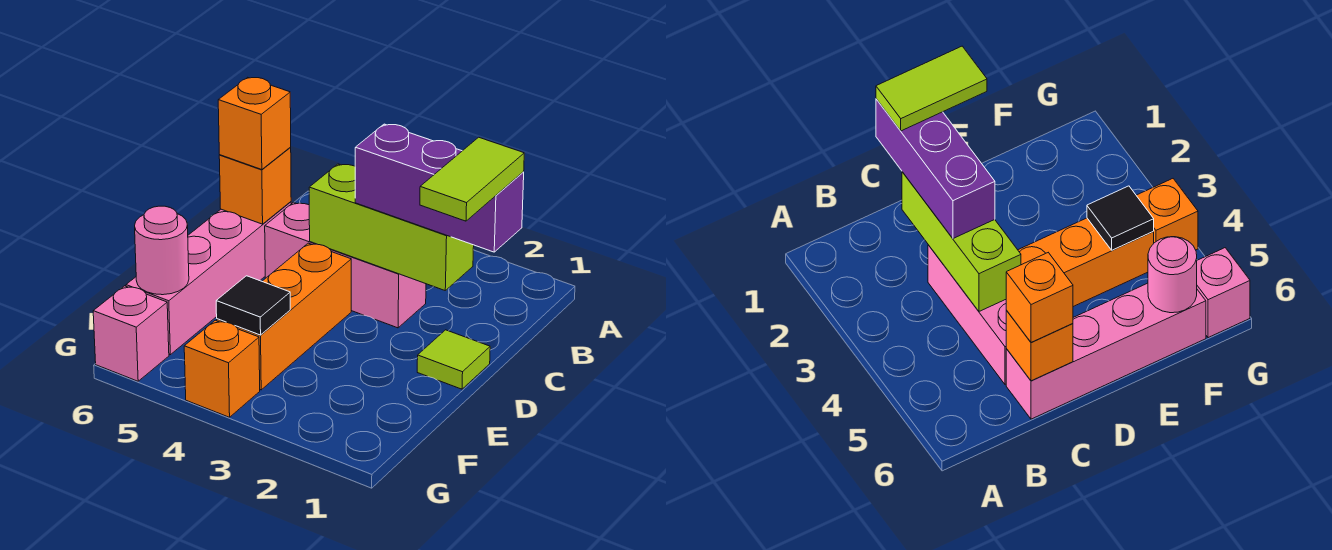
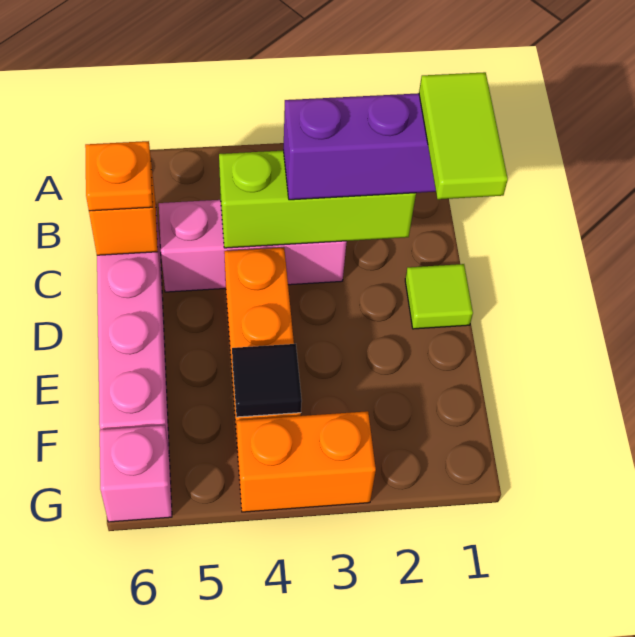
orange 1x1 brick [218,77,291,170] -> orange 1x1 plate [85,141,153,211]
pink 1x1 round brick [135,206,189,295] -> none
orange 1x1 brick [184,320,260,417] -> orange 1x2 brick [237,411,376,512]

